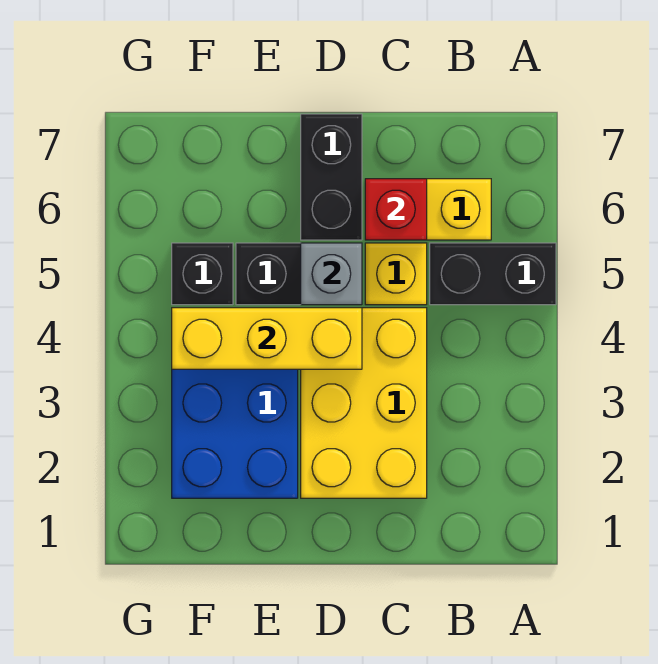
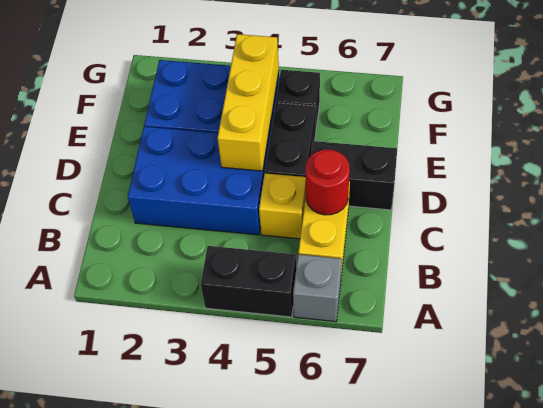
black 1x2 brick [430,243,556,305] -> black 1x2 brick turned to [201,246,296,317]
yellow 2x3 brick [301,308,427,498] -> blue 2x3 brick [128,127,269,235]
red 1x1 brick [365,179,427,240] -> red 1x1 round brick [305,150,350,215]
grey 1x1 brick [301,243,362,305] -> grey 1x1 brick moved to [293,254,342,322]

